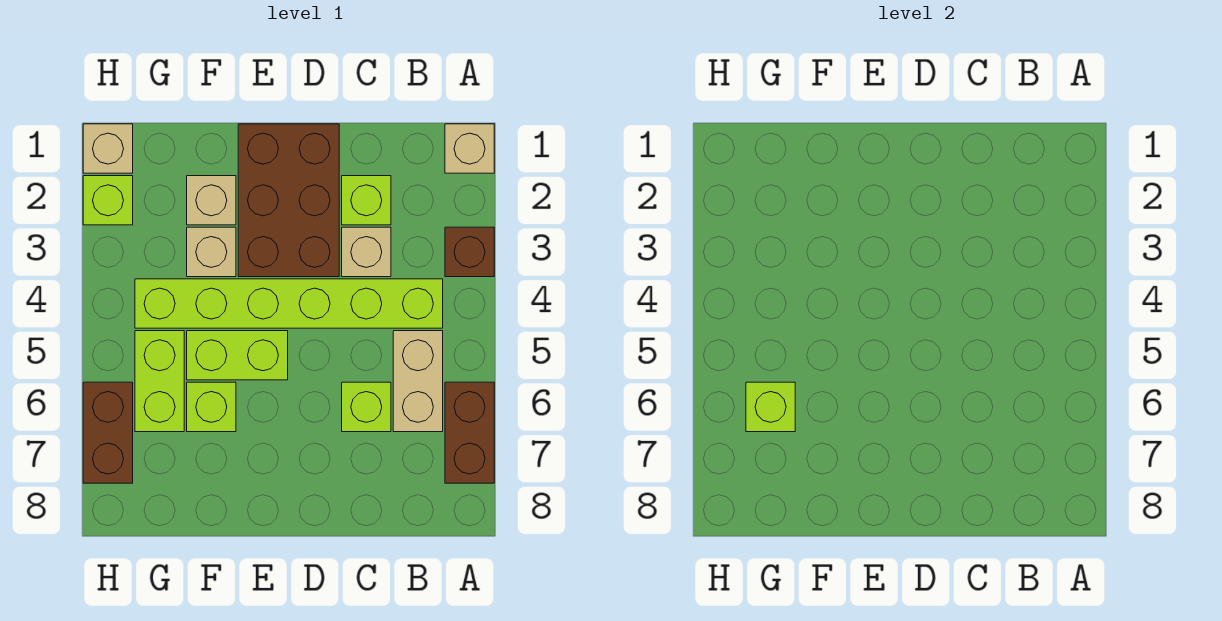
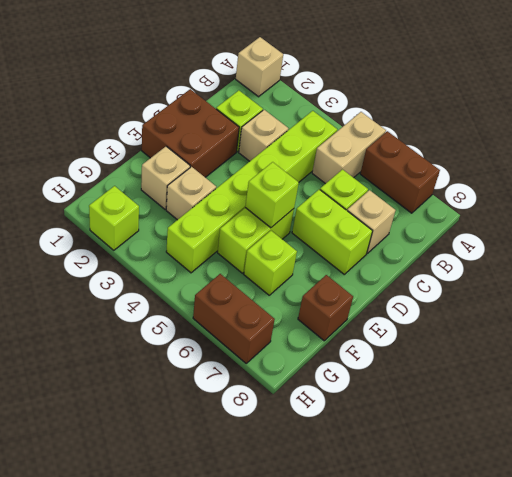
brown 1x1 brick [445,227,494,277] -> brown 1x1 brick moved to [298,275,353,341]
tan 1x2 brick [393,331,443,432] -> tan 1x2 brick turned to [312,112,386,184]
brown 2x3 brick [238,124,339,277] -> brown 2x2 brick [142,89,239,177]
lime 1x2 brick [135,331,184,432] -> lime 1x2 brick moved to [292,189,372,274]
lime 1x1 brick [746,382,795,432] -> lime 1x1 brick moved to [245,162,299,228]
tan 1x1 brick [83,124,133,173] -> tan 1x1 brick moved to [347,190,395,253]

